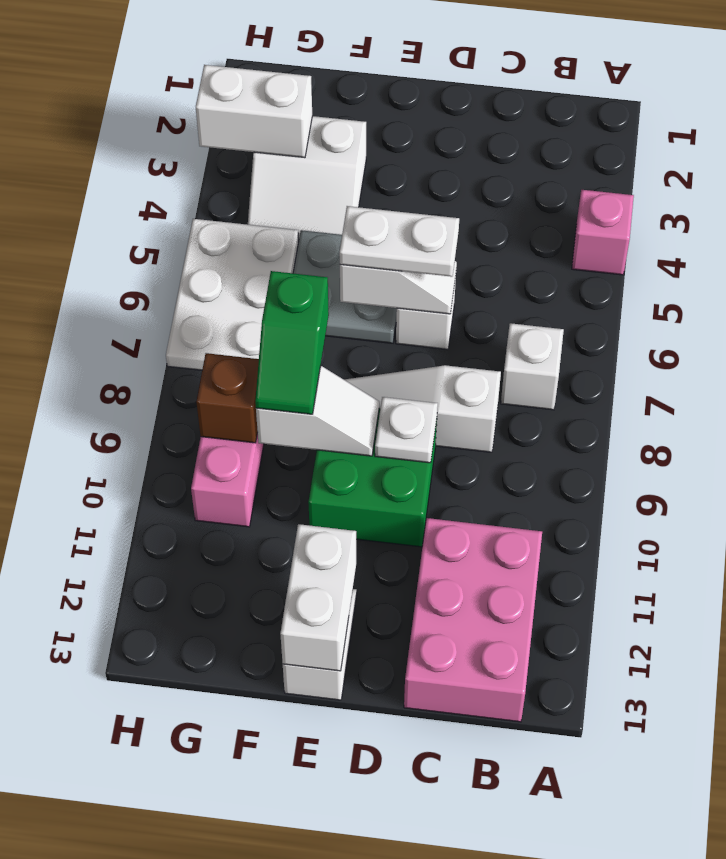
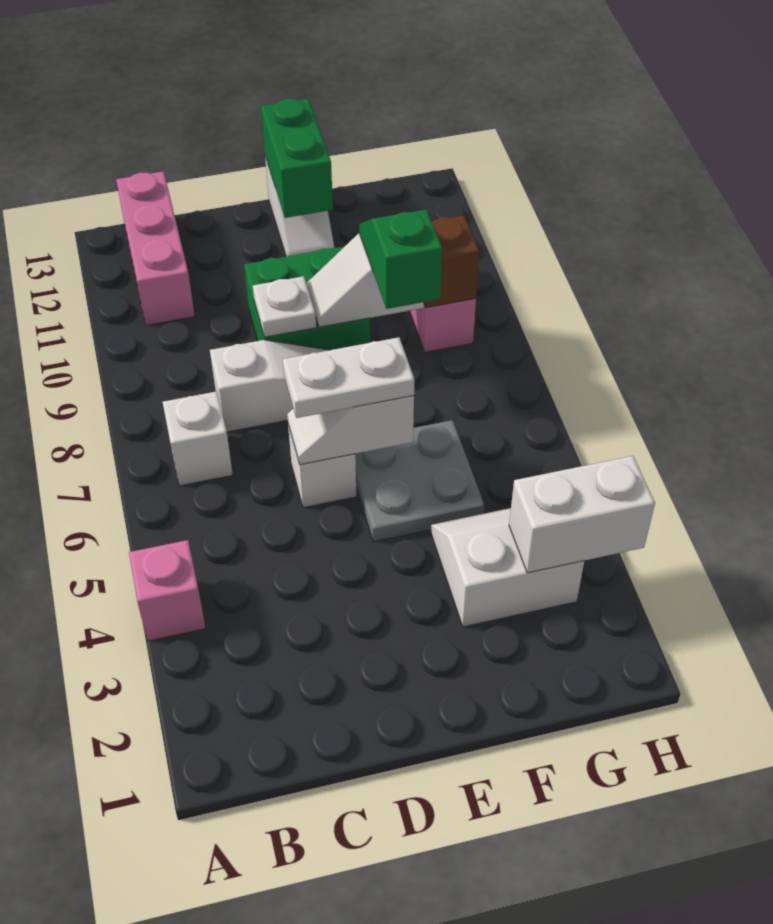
pink 2x3 brick [404,518,542,722] -> pink 1x3 brick [116,171,195,326]
white 1x2 brick [280,524,356,671] -> green 1x2 brick [261,99,333,218]
white 2x3 plate [166,219,299,370] -> none

